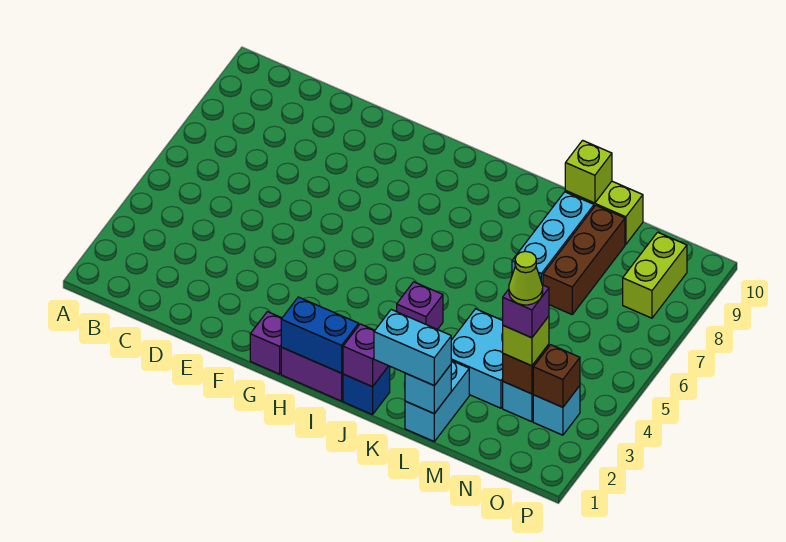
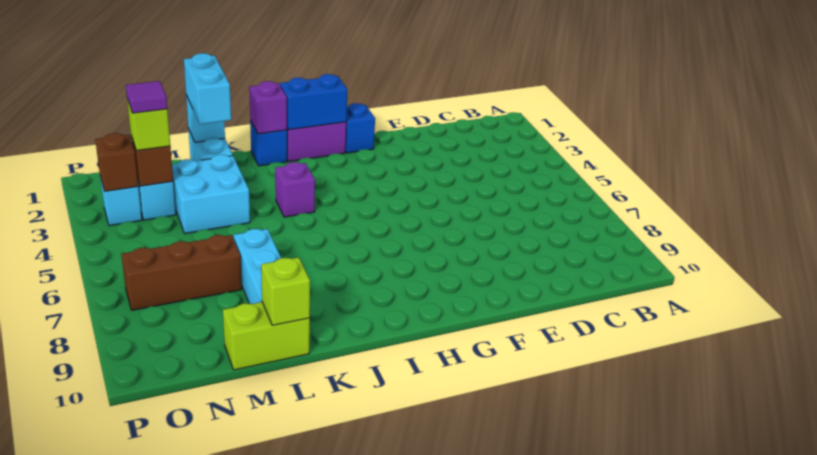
purple 1x1 brick [250,312,282,374] -> blue 1x1 brick [345,103,375,153]
cyan 1x2 brick [374,310,451,386] -> cyan 1x2 brick turned to [184,53,231,124]
brown 1x3 brick [543,205,625,314] -> brown 1x3 brick turned to [121,235,242,310]
purple 1x1 brick [503,285,549,338] -> purple 1x1 tile [126,81,167,113]
lime 1x1 cone [509,251,543,305] -> none
lime 1x2 brick [623,232,687,318] -> none

